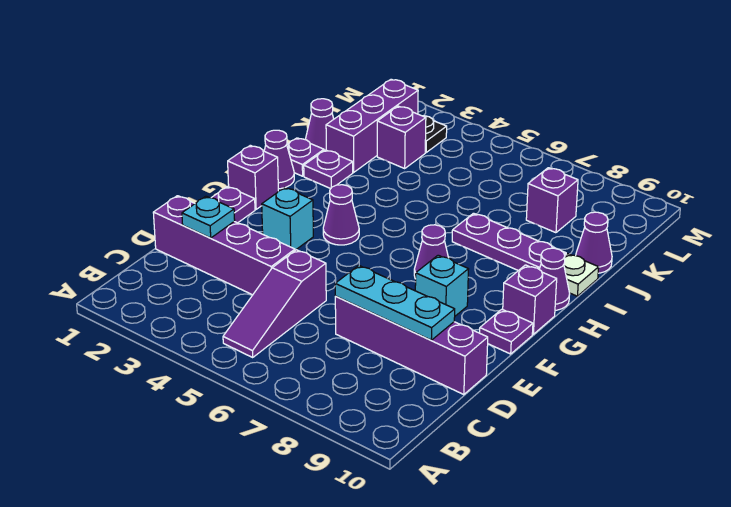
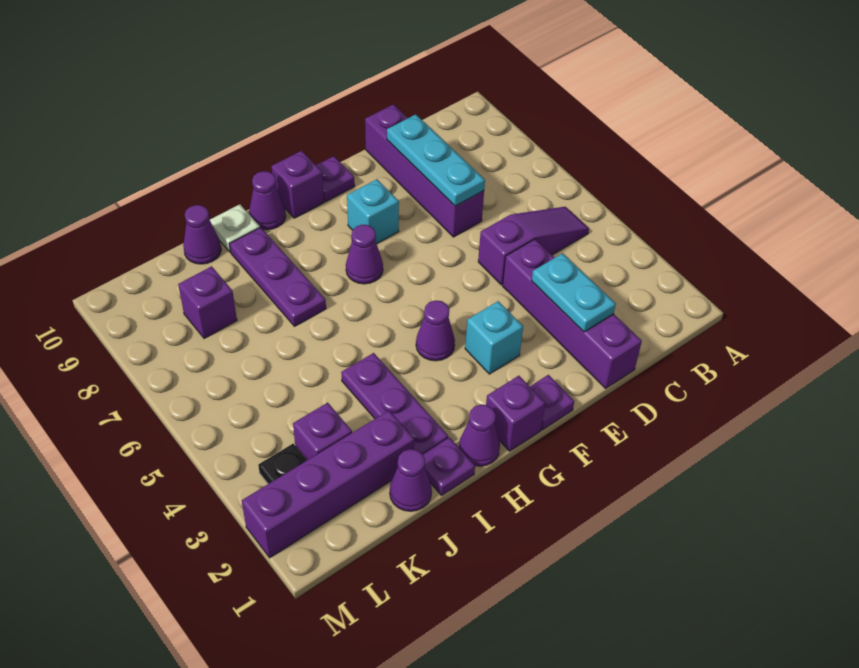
cyan 1x1 plate [182,196,235,238] -> cyan 1x2 plate [532,253,616,332]
purple 1x1 plate [304,150,353,189] -> purple 1x3 plate [341,353,448,454]
purple 1x3 brick [326,79,418,172] -> purple 1x4 brick [242,411,414,558]

